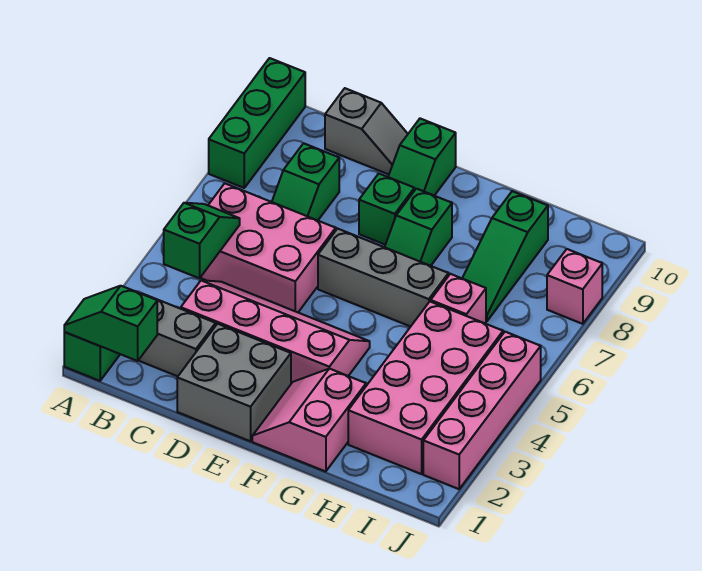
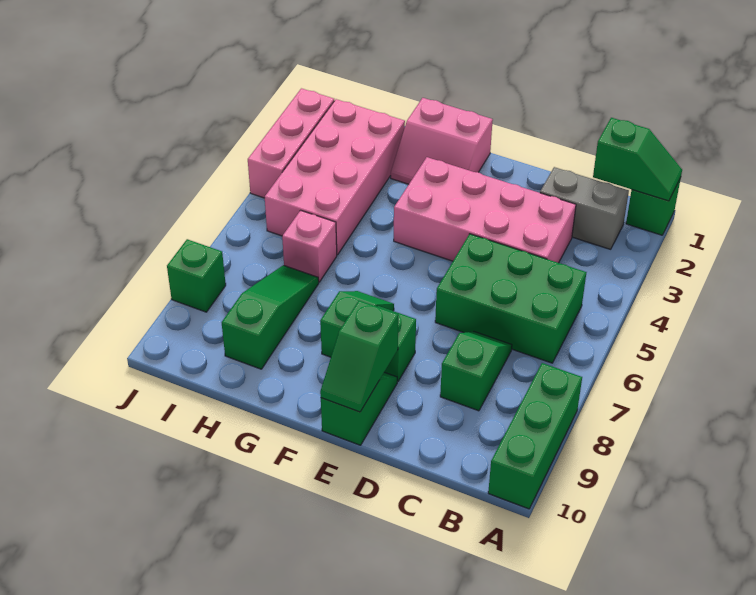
green 1x2 slope [164,203,240,278] -> green 1x2 slope moved to [320,301,398,412]
pink 2x3 brick [200,183,336,312] -> green 2x3 brick [435,234,586,363]
pink 2x4 slope [181,280,370,384] -> pink 2x4 brick [394,157,576,263]
grey 1x2 slope [325,88,408,174] -> none
grey 2x2 brick [177,324,291,441] -> none
grey 1x3 brick [318,228,448,327] -> none
pink 2x2 slope [252,369,366,472] -> pink 2x2 slope turned to [391,98,493,184]
pink 1x4 brick [423,332,541,489] -> pink 1x3 brick [248,88,334,198]
pink 1x1 brick [547,249,602,324] -> green 1x1 brick [167,239,226,312]

